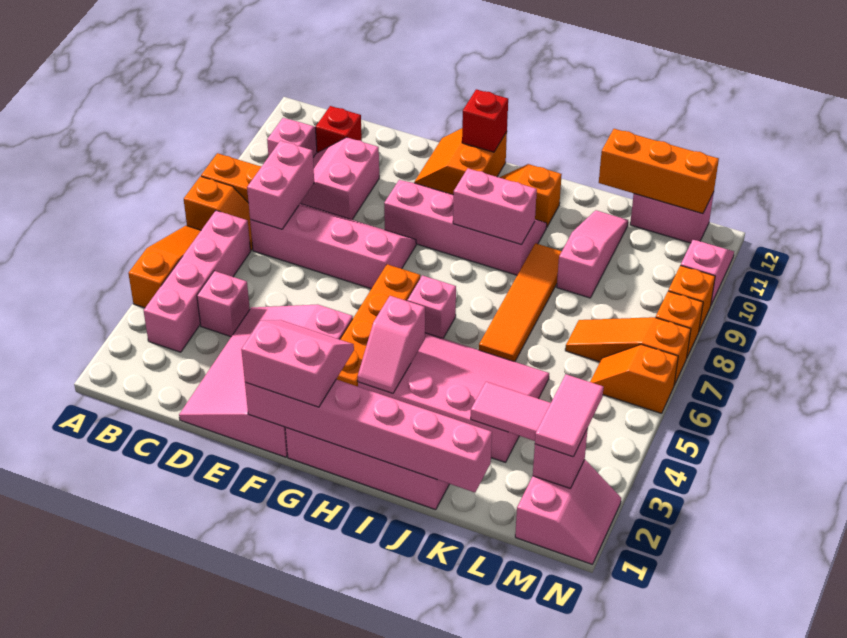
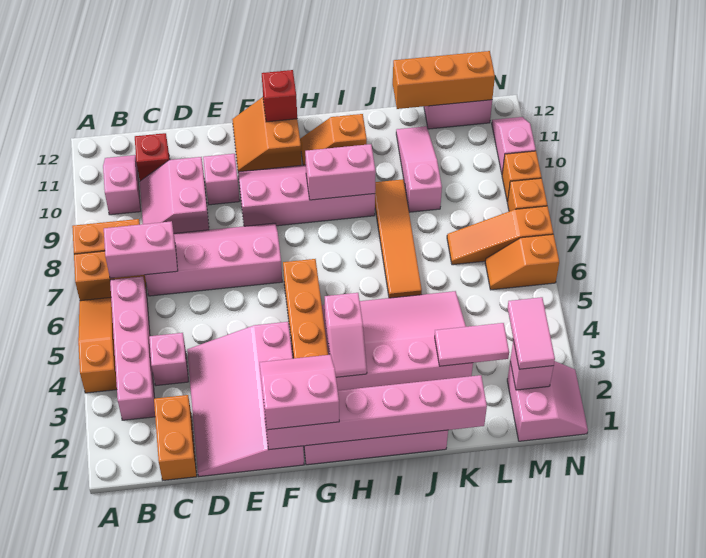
none -> orange 1x2 brick [154,395,197,480]
pink 1x2 brick [247,141,314,229] -> pink 1x2 brick turned to [104,221,178,278]
pink 1x1 brick [407,275,456,338] -> pink 1x1 brick moved to [203,154,240,205]

